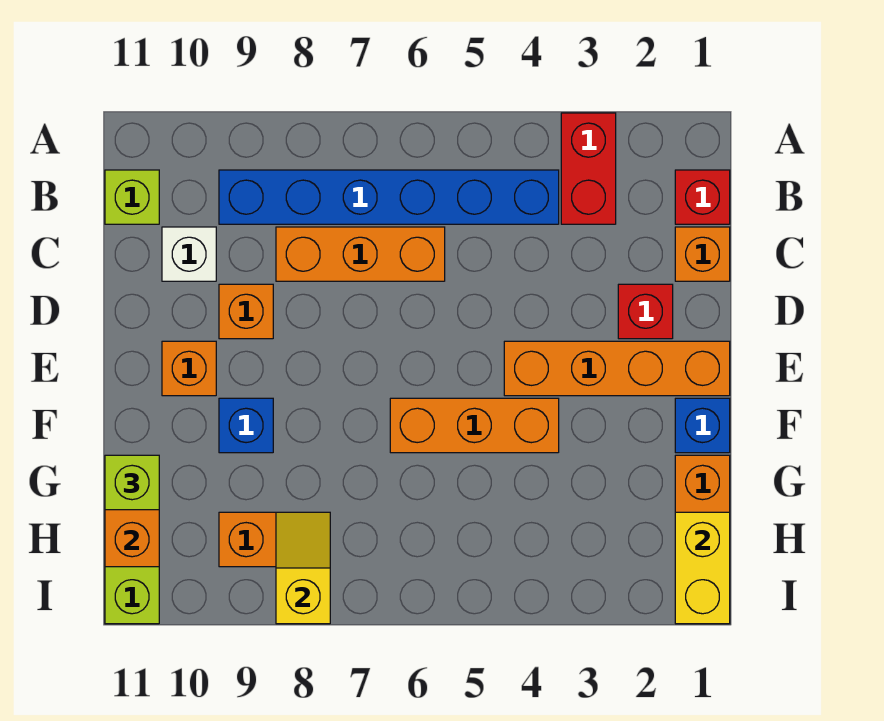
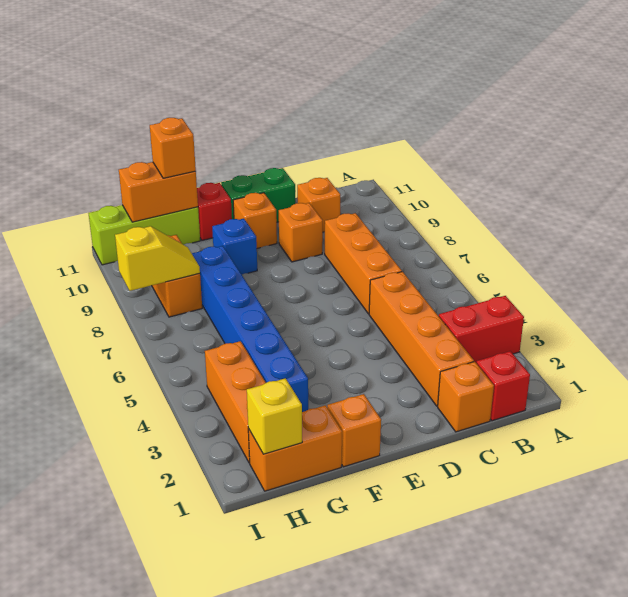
blue 1x6 brick [219,170,559,224] -> blue 1x6 brick moved to [192,246,308,412]
lime 1x1 brick [105,170,159,224] -> none
white 1x1 brick [162,227,216,281] -> orange 1x1 brick [297,178,340,232]
red 1x1 brick [618,284,673,339] -> red 1x1 brick moved to [197,183,232,240]
none -> green 1x2 brick [221,168,296,222]
orange 1x4 brick [504,341,730,396] -> orange 1x4 brick moved to [369,272,474,406]
blue 1x1 brick [675,398,730,453] -> orange 1x1 brick [327,394,381,467]
orange 1x3 brick [390,398,559,453] -> orange 1x3 brick moved to [205,341,266,463]
lime 1x1 brick [105,455,159,510] -> orange 1x1 brick [150,118,196,178]
yellow 1x2 brick [675,512,730,624] -> yellow 1x1 brick [247,378,302,454]

